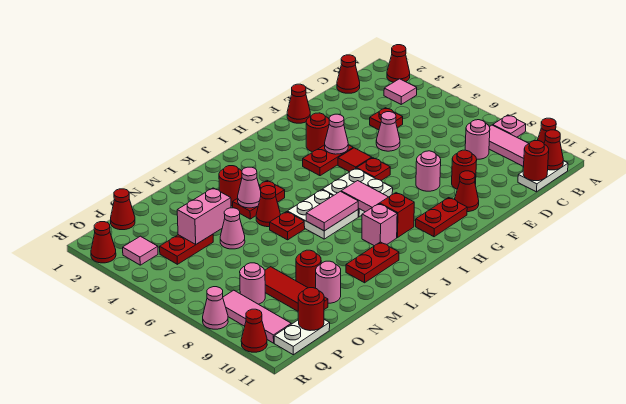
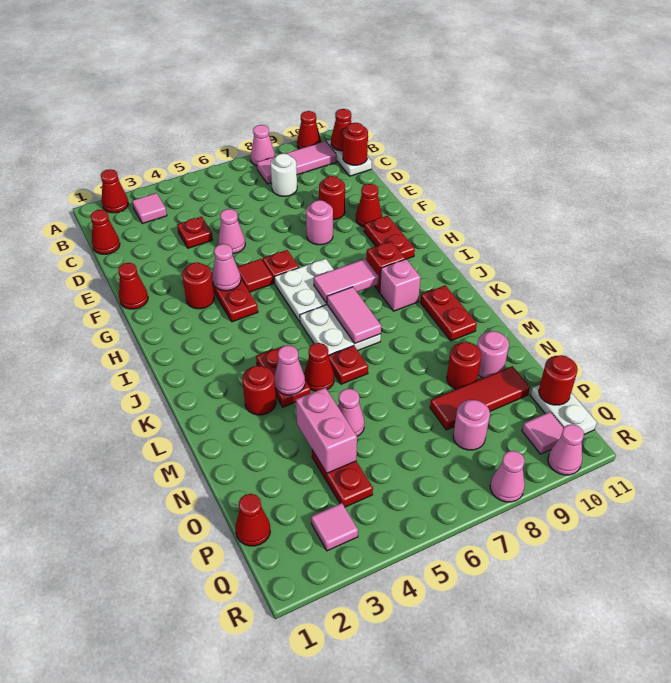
pink 1x1 plate [493,115,526,137] -> pink 1x1 cone [251,125,275,166]
pink 1x1 round brick [465,120,490,159] -> white 1x1 round brick [271,154,297,196]
pink 1x3 tile [223,290,291,343] -> pink 1x1 tile [522,412,563,454]
red 1x1 cone [91,222,116,263] -> none
red 1x1 cone [241,309,267,352] -> pink 1x1 cone [548,424,584,475]

